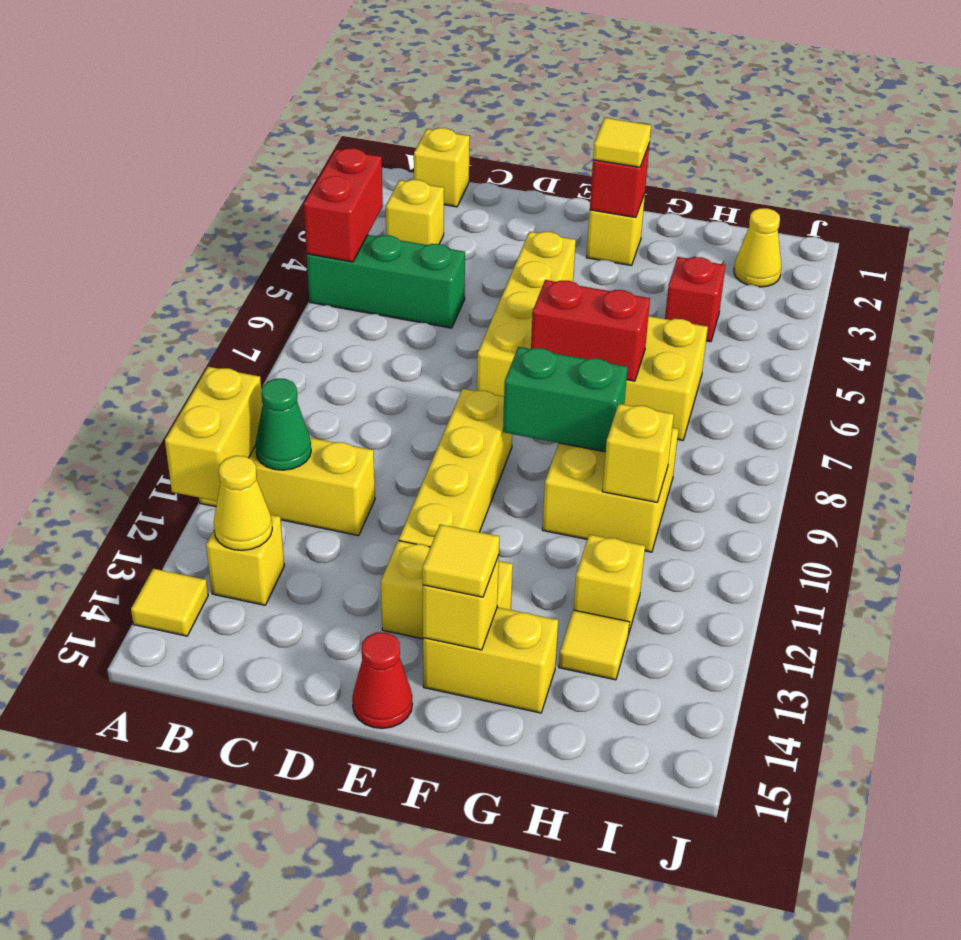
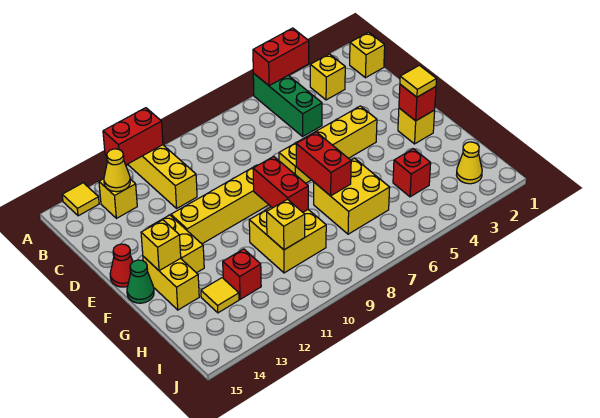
yellow 1x2 brick [165,367,263,501] -> red 1x2 brick [103,108,163,165]
green 1x1 cone [255,379,311,470] -> green 1x1 cone moved to [127,260,154,303]
green 1x2 brick [503,347,628,452] -> red 1x2 brick [253,156,308,212]
yellow 1x1 tile [422,524,499,597] -> none
yellow 1x1 brick [574,535,645,635] -> red 1x1 brick [223,249,261,299]

